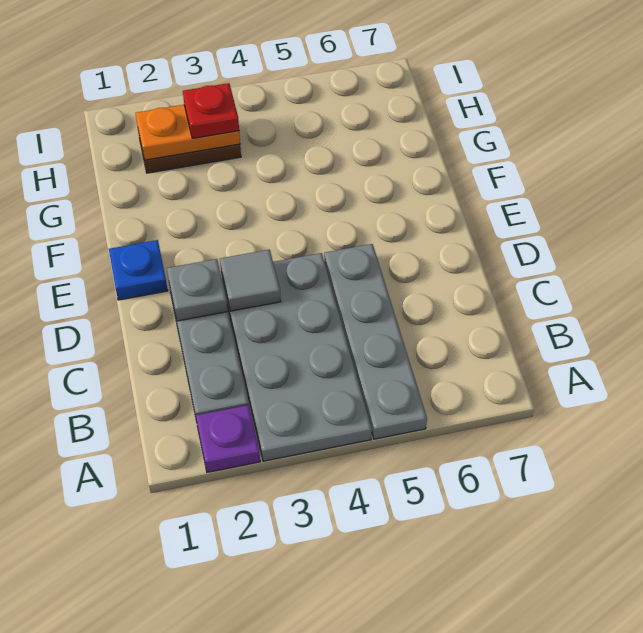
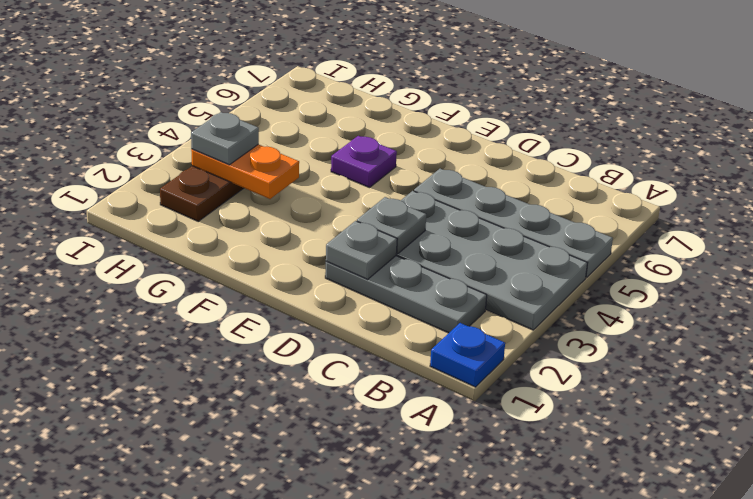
purple 1x1 plate [196,405,260,472] -> purple 1x1 plate moved to [331,136,397,188]
grey 1x1 tile [220,250,281,311] -> grey 1x1 plate [357,197,426,254]
blue 1x1 plate [109,240,168,300] -> blue 1x1 plate moved to [430,323,505,387]
orange 1x2 plate [136,105,240,160] -> orange 1x2 plate turned to [191,144,299,199]
red 1x1 plate [183,83,239,138] -> grey 1x1 plate [191,112,259,165]

